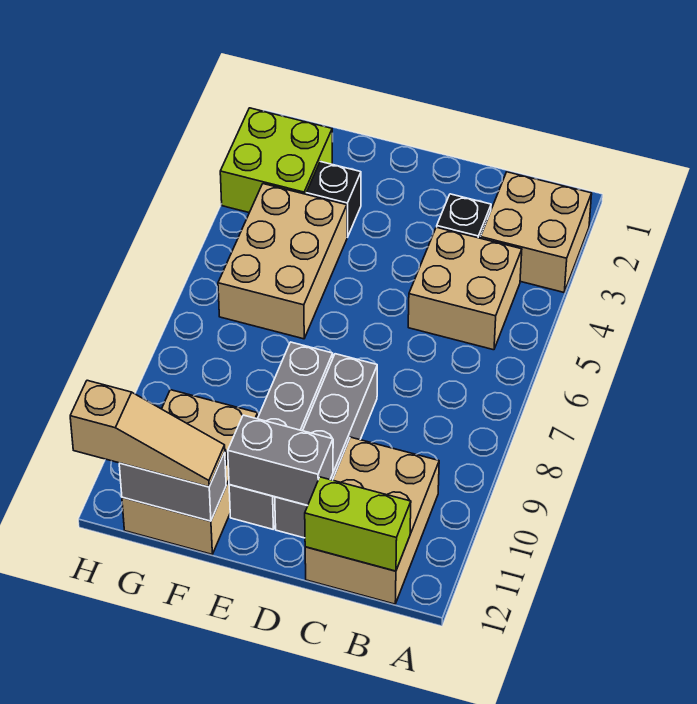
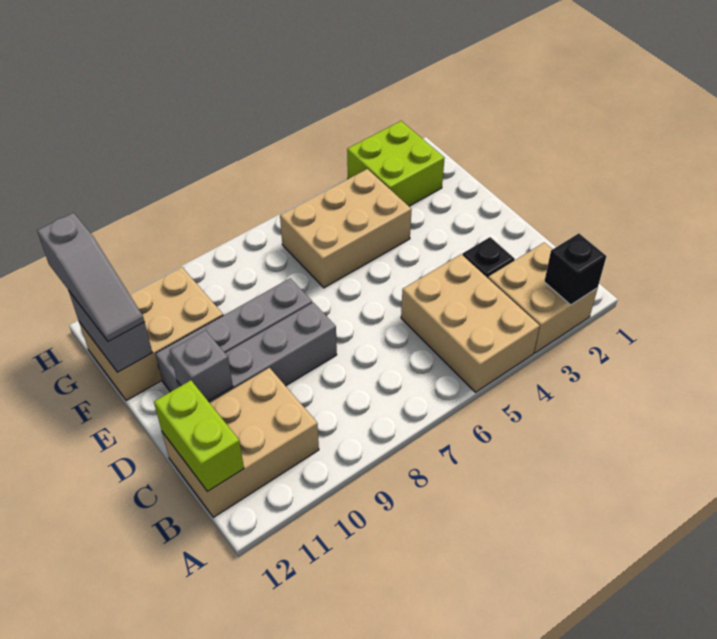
tan 2x2 brick [408,227,522,350] -> tan 2x3 brick [401,254,540,392]
grey 1x2 brick [228,415,333,506] -> grey 1x1 brick [170,330,233,401]
black 1x1 brick [306,162,361,237] -> black 1x1 brick moved to [544,233,606,305]
tan 1x3 slope [70,380,225,487] -> grey 1x3 slope [37,213,144,342]

